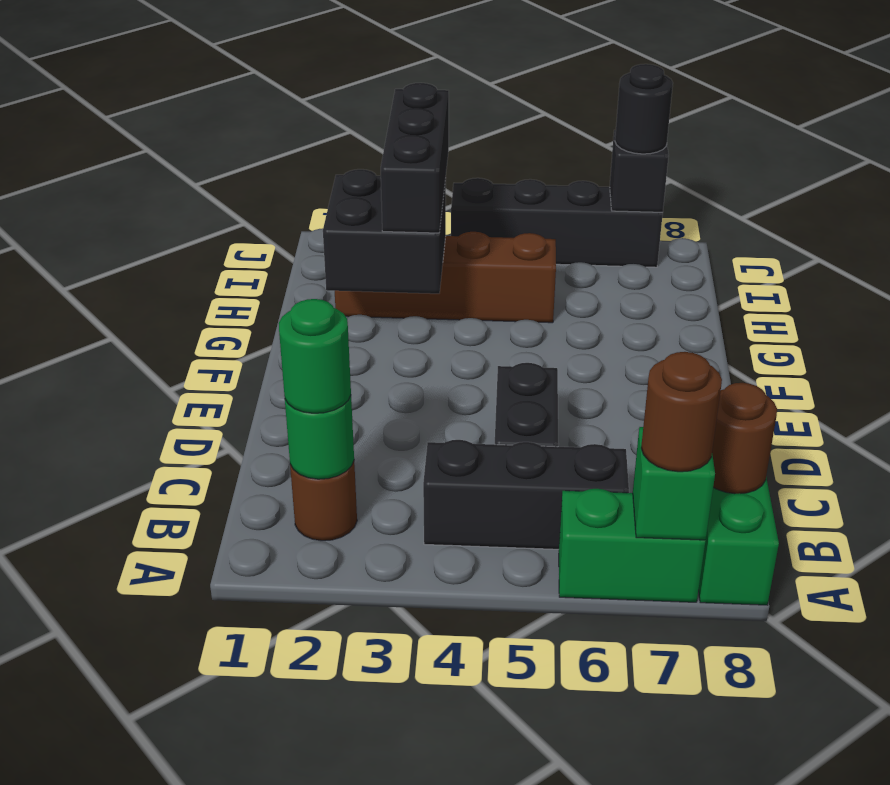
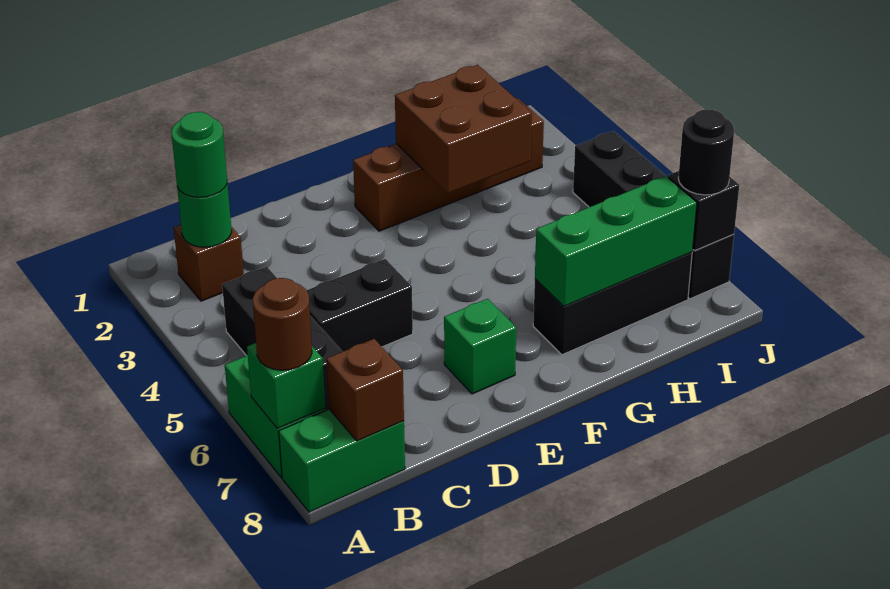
brown 1x1 round brick [290,462,357,541] -> brown 1x1 brick [174,225,244,301]
brown 1x1 round brick [712,383,777,494] -> brown 1x1 brick [326,339,404,441]
none -> green 1x1 brick [444,299,516,394]
black 2x2 brick [323,169,446,294] -> brown 2x2 brick [395,65,532,193]
black 1x3 brick [381,83,449,233] -> black 1x3 brick moved to [533,252,692,355]
none -> green 1x3 brick [535,176,697,306]
brown 1x4 brick [335,232,556,323] -> brown 1x4 brick turned to [353,98,544,231]

